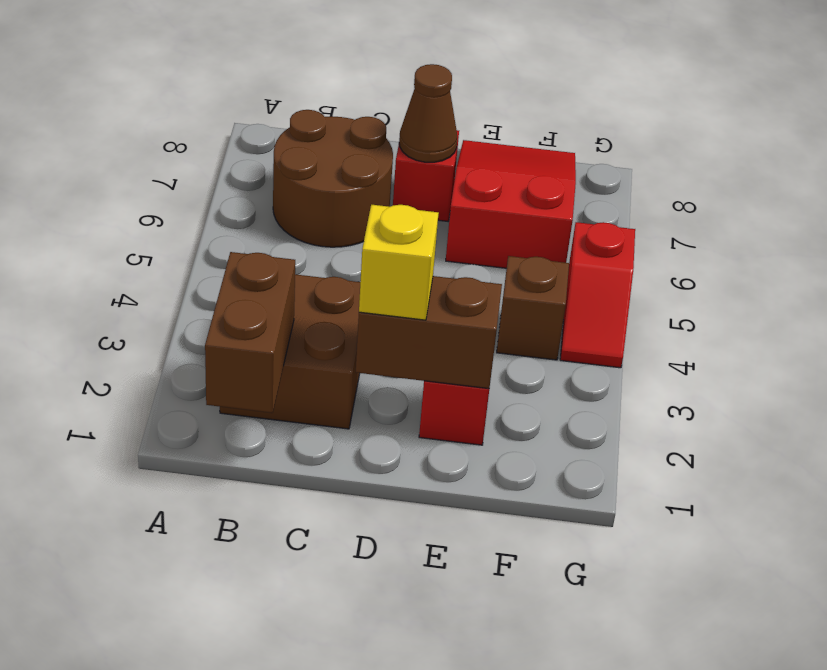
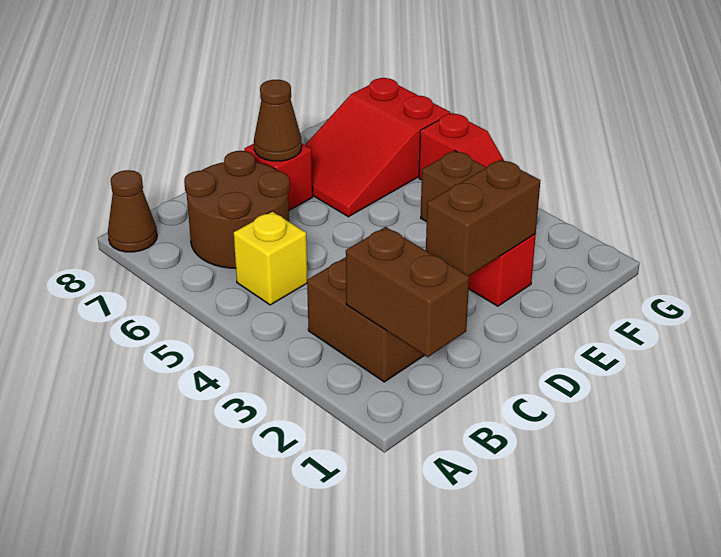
none -> brown 1x1 cone [108,170,157,252]
yellow 1x1 brick [359,205,439,320] -> yellow 1x1 brick moved to [234,211,308,305]
red 2x3 slope [446,140,576,268] -> red 2x3 slope turned to [305,78,450,217]

